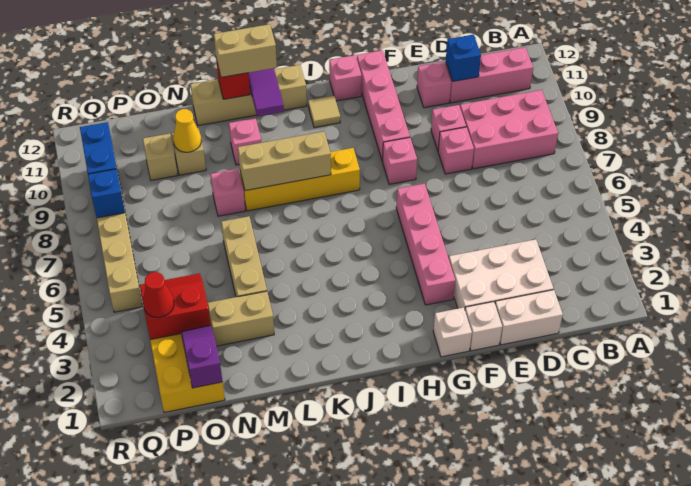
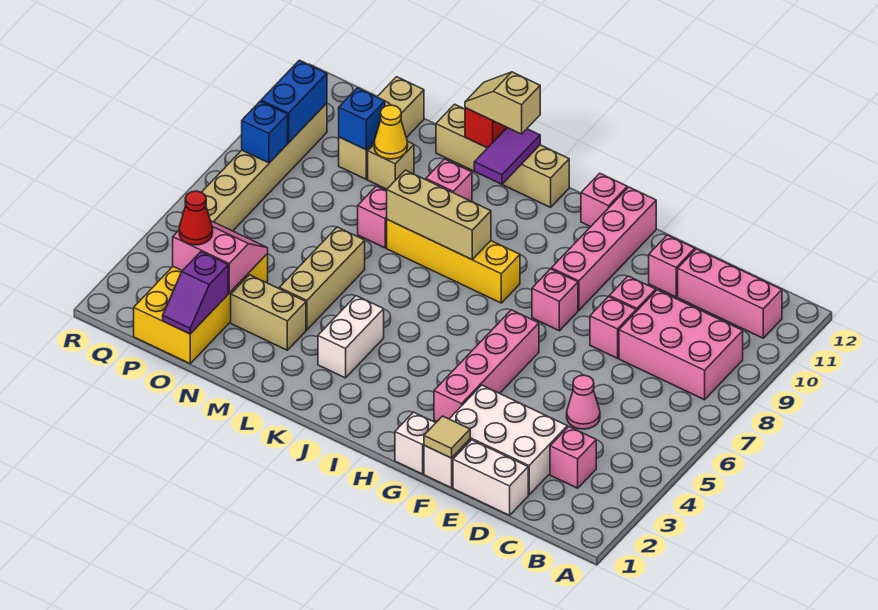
none -> pink 1x1 brick [550,427,596,488]
none -> pink 1x1 cone [567,375,600,429]
blue 1x1 brick [446,35,481,81] -> blue 1x1 brick moved to [339,88,385,150]
tan 1x1 tile [308,96,340,128] -> tan 1x1 tile moved to [424,416,470,458]
none -> white 1x2 brick [318,296,384,378]
tan 1x2 brick [214,24,277,77] -> tan 1x2 slope [465,72,540,134]
purple 1x2 slope [181,326,223,388] -> purple 1x2 slope turned to [163,252,228,334]
red 2x2 slope [140,273,211,340] -> pink 2x2 slope [173,221,268,293]
tan 1x1 brick [143,134,178,180] -> tan 1x3 brick [339,77,424,179]

